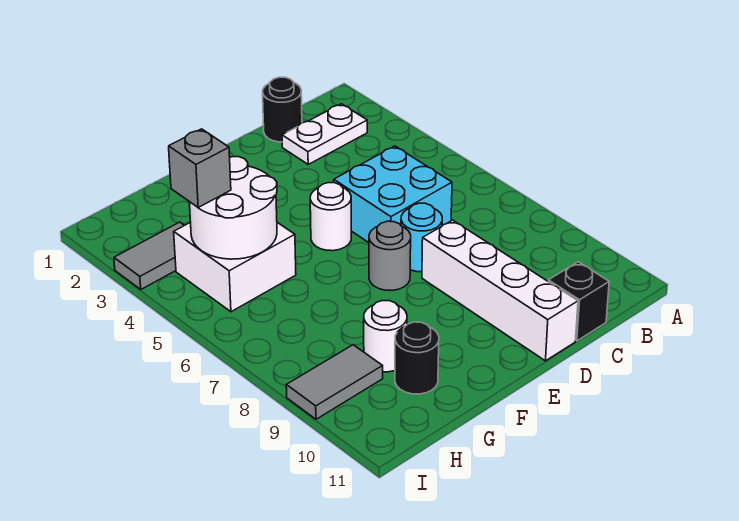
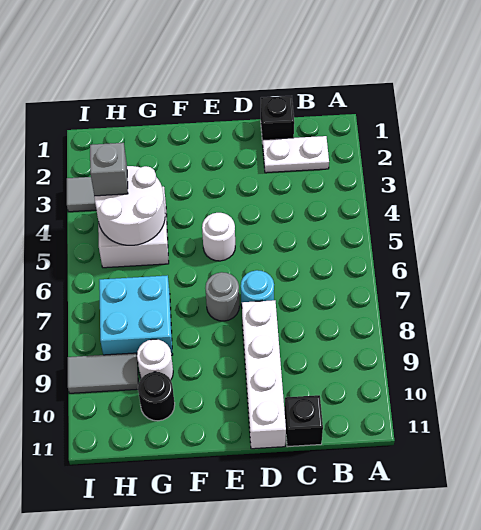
black 1x1 round brick [263,77,302,142] -> black 1x1 brick [261,96,294,143]
cyan 2x2 brick [334,146,452,243] -> cyan 2x2 brick moved to [99,275,173,355]

